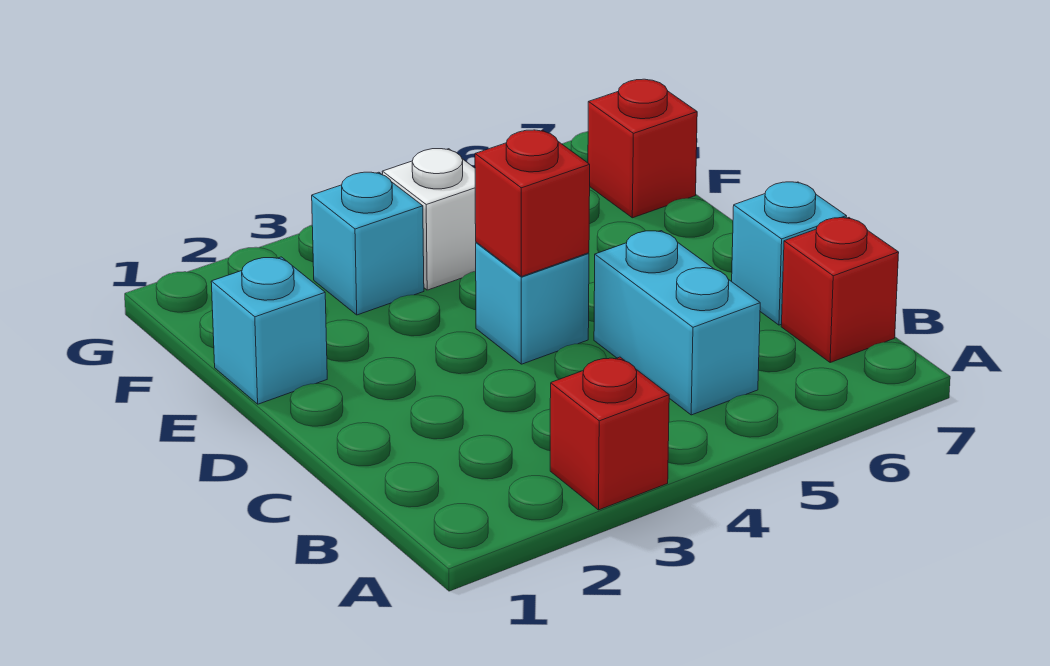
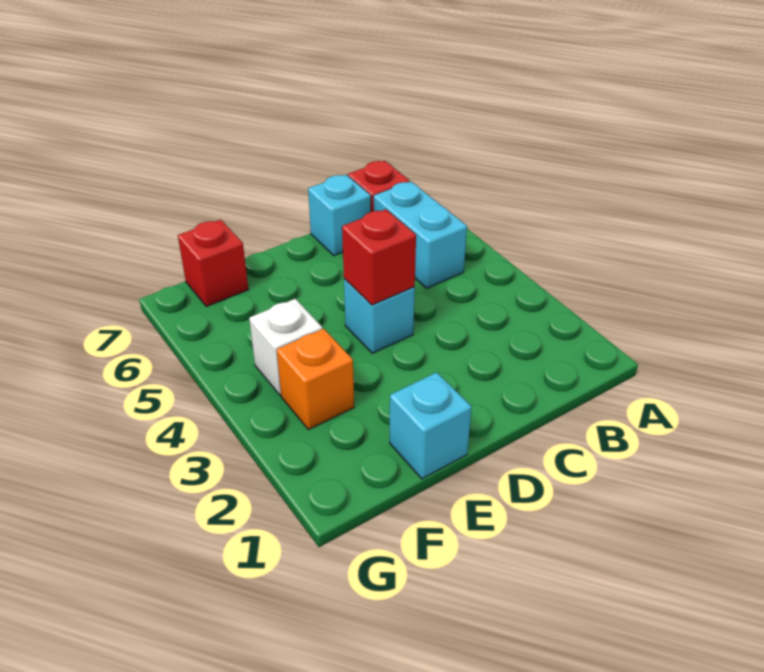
red 1x1 brick [550,357,669,510] -> none
cyan 1x2 brick [594,231,760,415] -> cyan 1x2 brick turned to [374,182,467,288]
cyan 1x1 brick [312,172,424,315] -> orange 1x1 brick [277,329,354,430]

